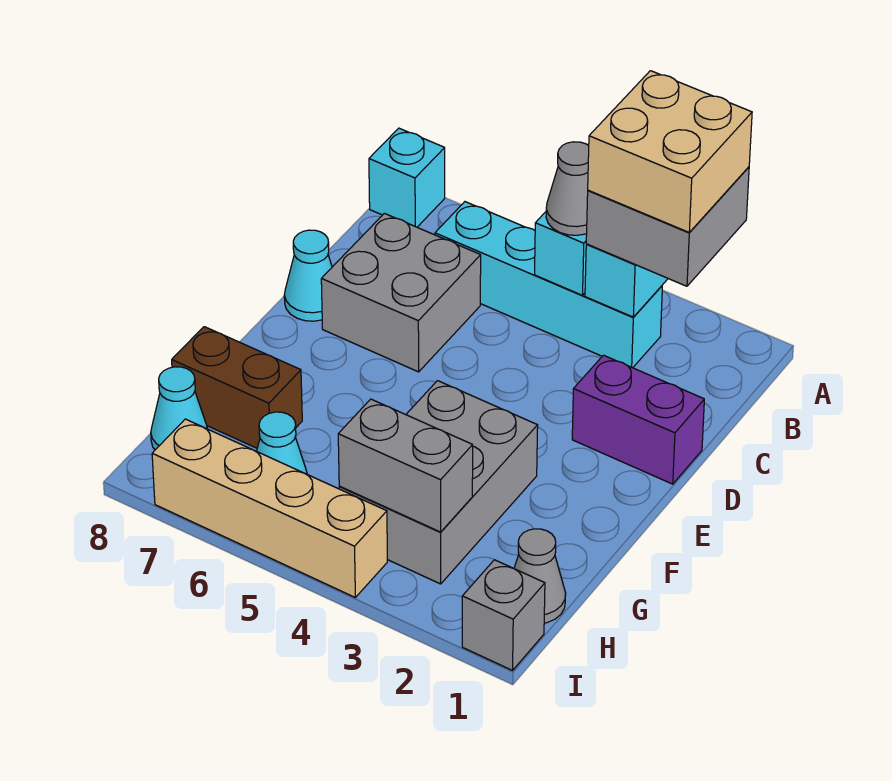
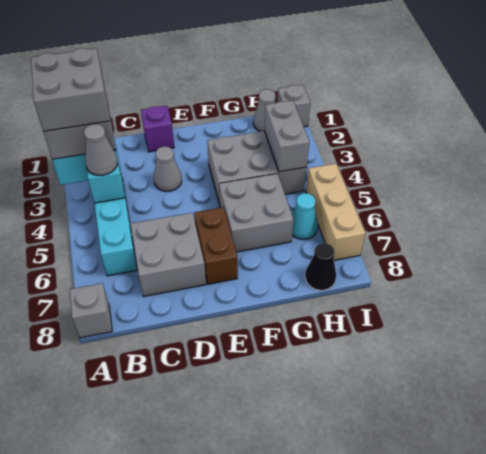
tan 2x2 brick [588,71,752,233] -> grey 2x2 brick [31,48,110,131]
cyan 1x1 brick [369,128,445,227] -> grey 1x1 brick [70,283,112,338]
purple 1x2 brick [572,355,704,484] -> purple 1x1 brick [141,106,174,152]
none -> grey 1x1 cone [154,147,182,191]
cyan 1x1 cone [284,230,332,321] -> none
none -> grey 2x2 brick [219,174,293,252]
brown 1x2 brick [172,327,302,448] -> brown 1x2 brick moved to [194,207,238,284]
cyan 1x1 cone [151,367,207,450] -> black 1x1 cone [305,243,336,290]
tan 1x4 brick [152,419,387,597] -> tan 1x3 brick [306,164,365,260]

